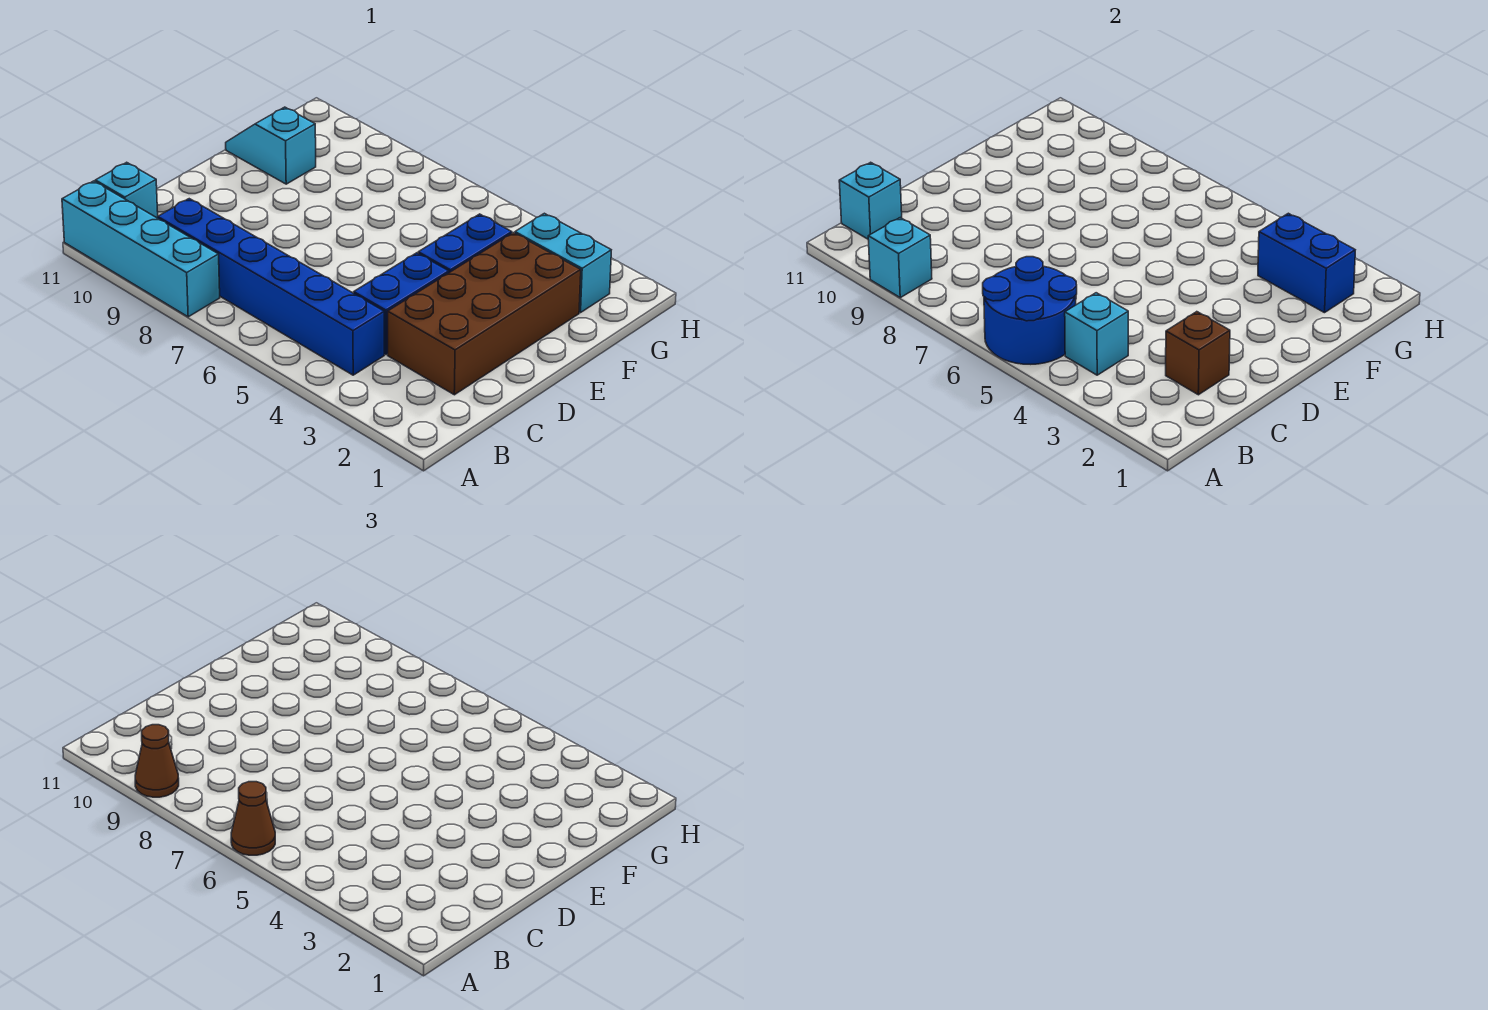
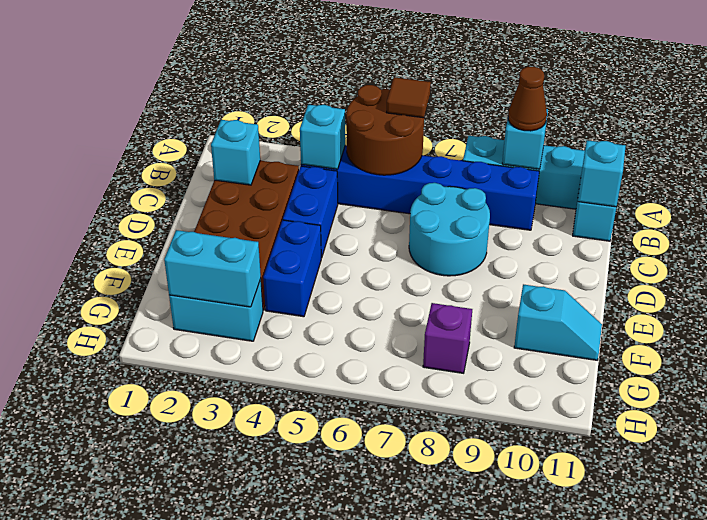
blue 2x2 round brick [983,257,1077,364] -> brown 2x2 round brick [346,85,424,175]
brown 1x1 cone [231,782,275,855] -> brown 1x1 tile [387,77,431,118]
brown 1x1 brick [1166,312,1230,395] -> cyan 1x1 brick [211,120,260,185]
none -> cyan 2x2 round brick [409,183,490,276]
blue 1x2 brick [1258,213,1355,313] -> cyan 1x2 brick [164,230,261,307]
none -> purple 1x1 brick [423,303,472,373]

